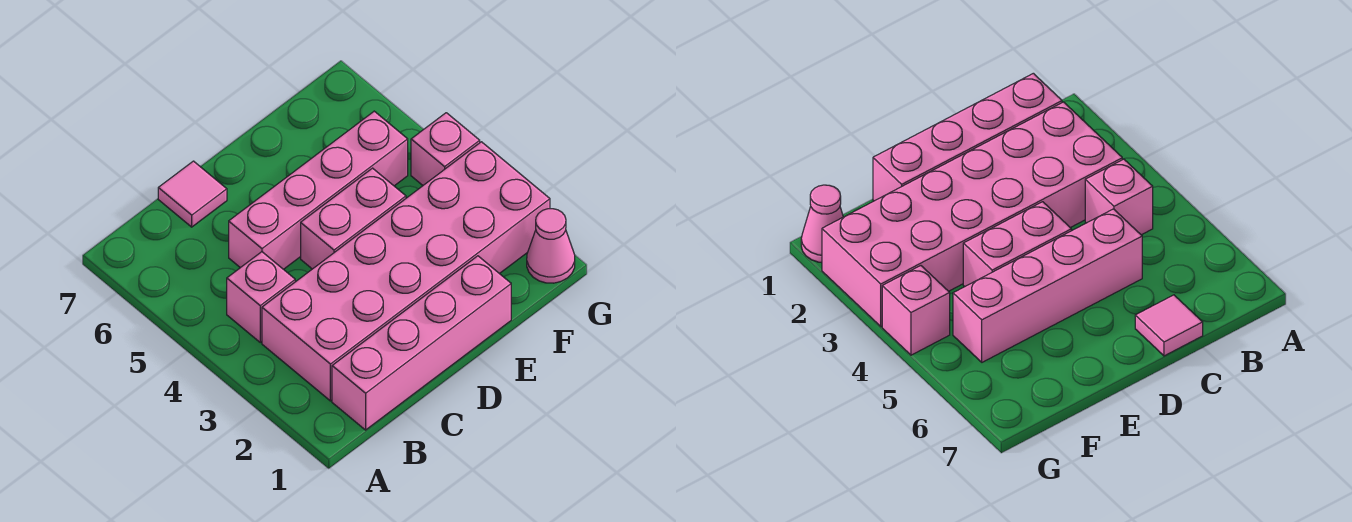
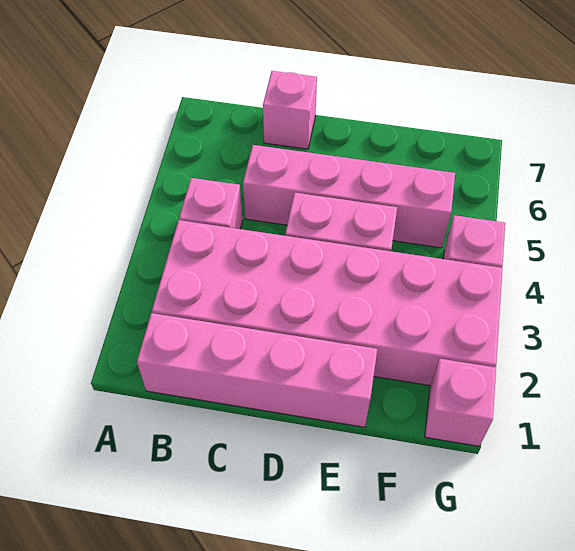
pink 1x1 tile [158,161,227,227] -> pink 1x1 brick [263,71,317,149]
pink 1x1 cone [527,209,575,283] -> pink 1x1 brick [425,359,496,446]

